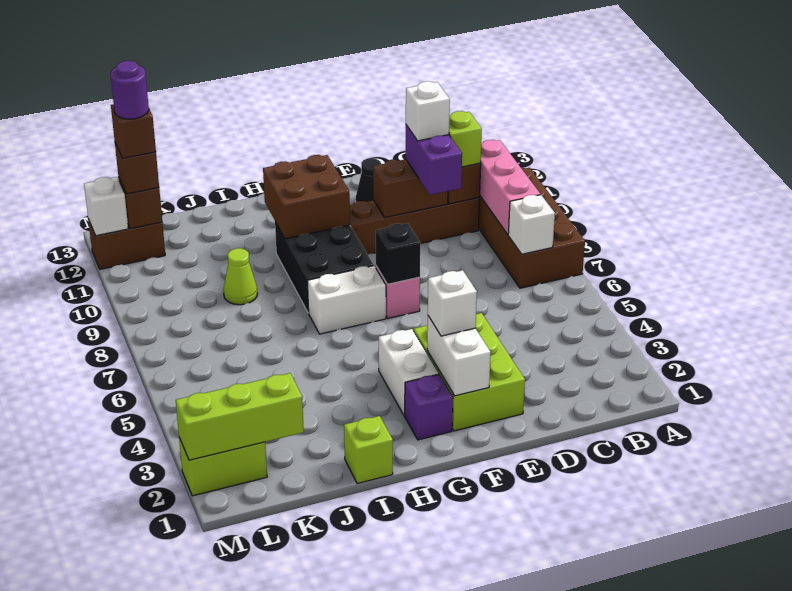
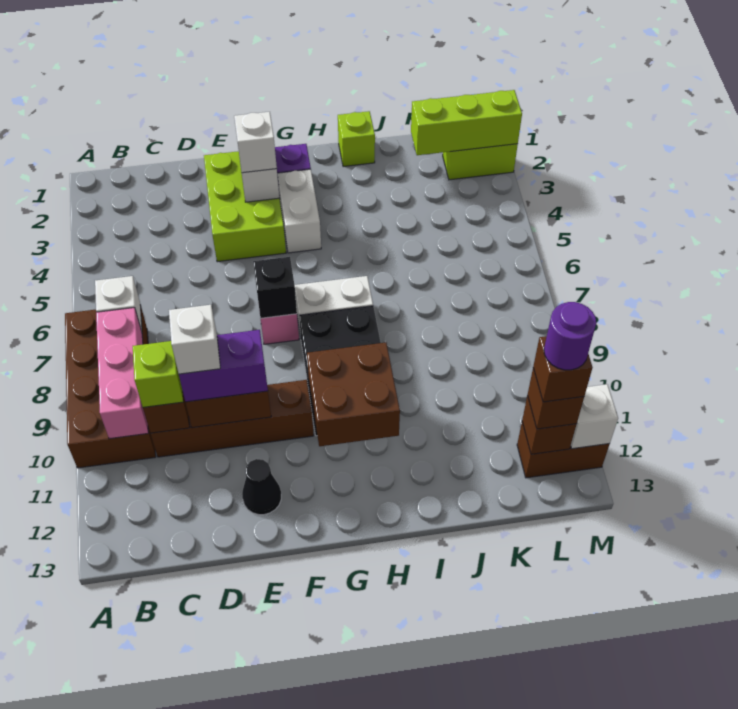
purple 1x2 brick [406,125,462,195] -> purple 1x2 brick turned to [179,330,268,402]
lime 1x1 cone [223,248,257,305] -> none

